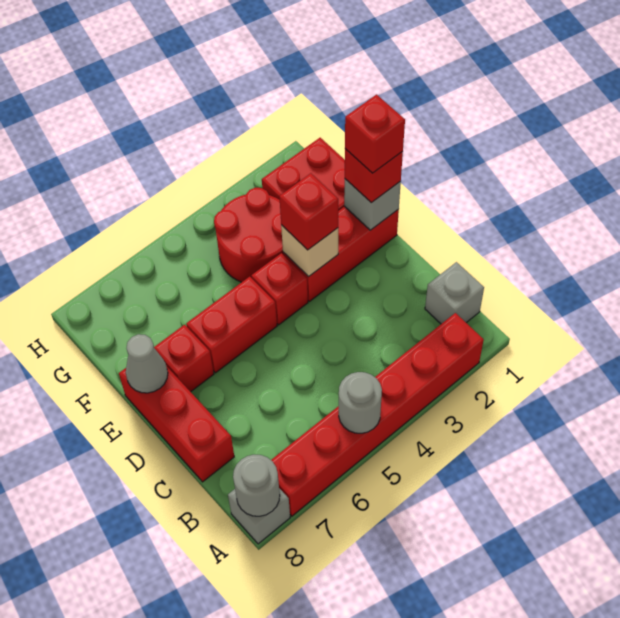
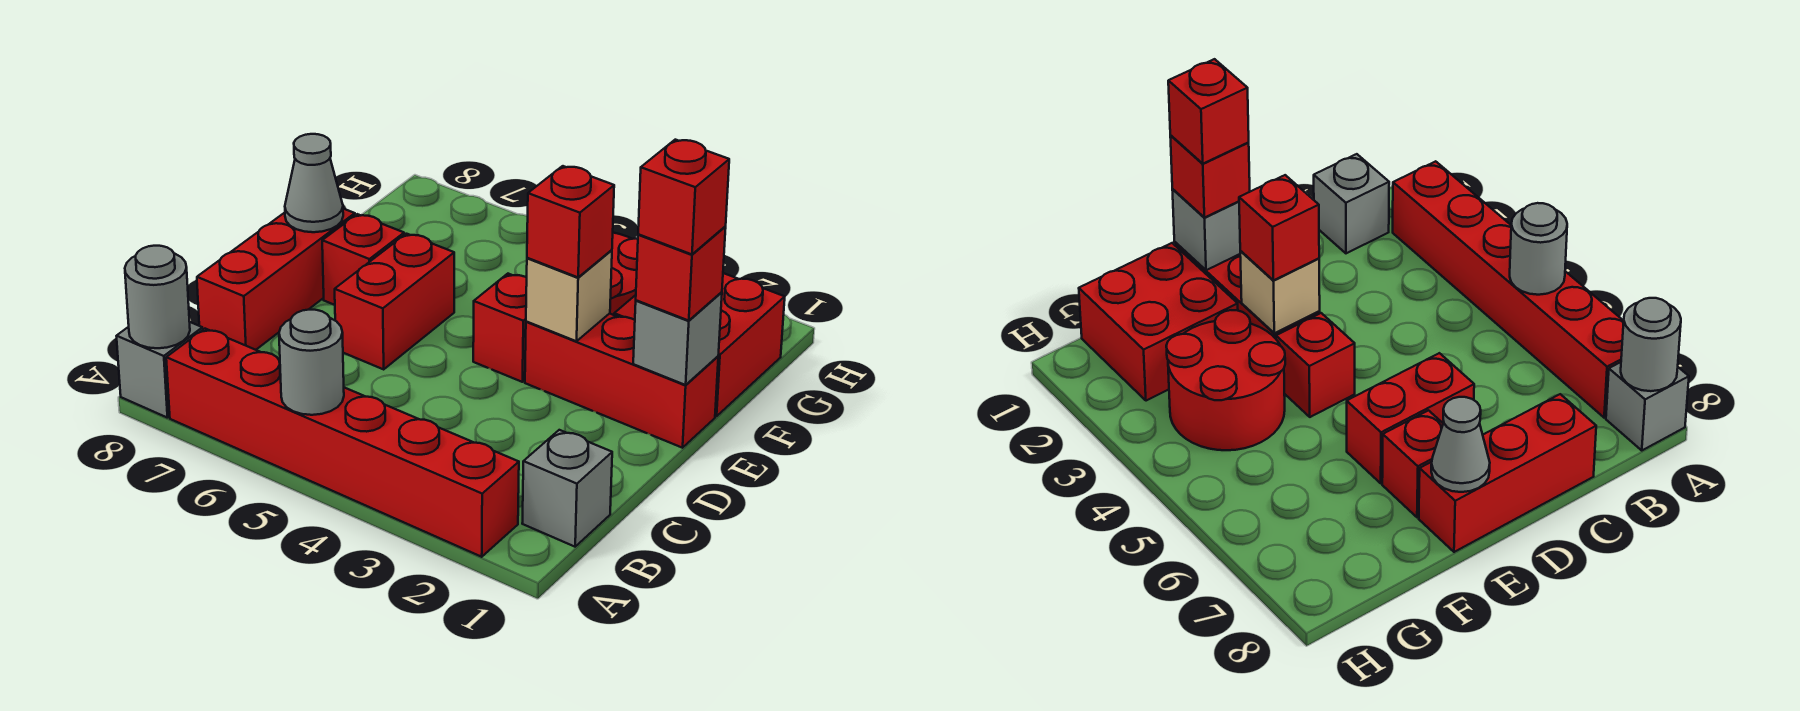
red 1x2 brick [186,277,277,373] -> red 1x2 brick turned to [335,234,454,369]

